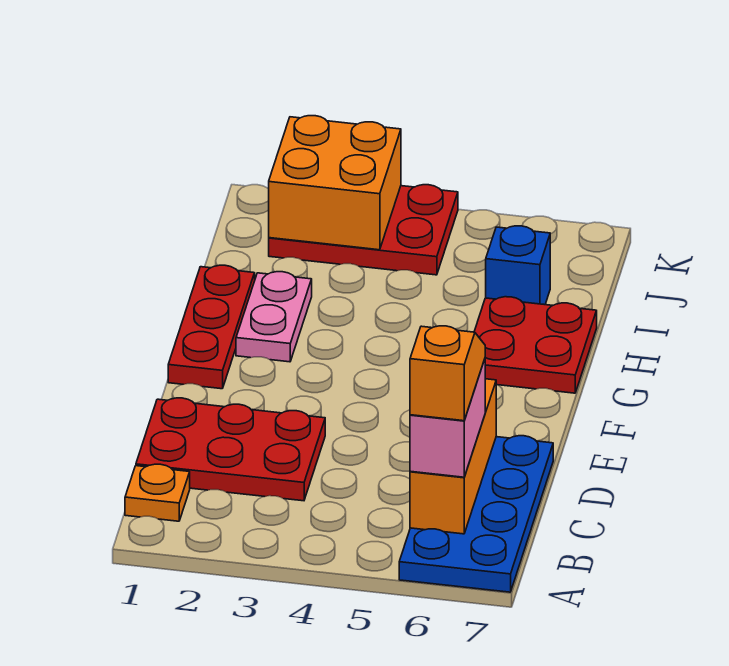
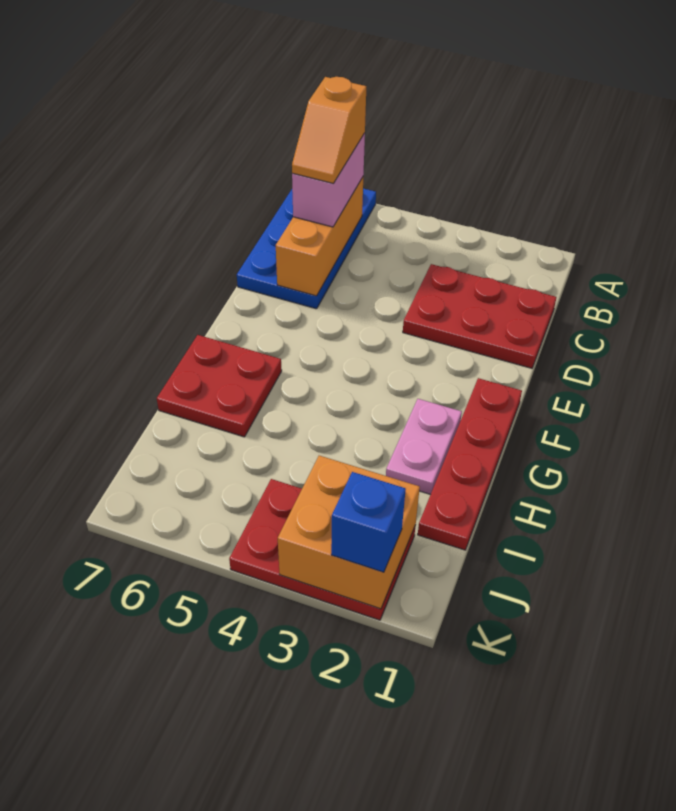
orange 1x1 plate [125,464,190,521] -> none
red 1x3 plate [168,265,255,389] -> red 1x4 plate [418,378,522,550]
blue 1x1 brick [486,226,550,305] -> blue 1x1 brick moved to [331,472,406,572]

